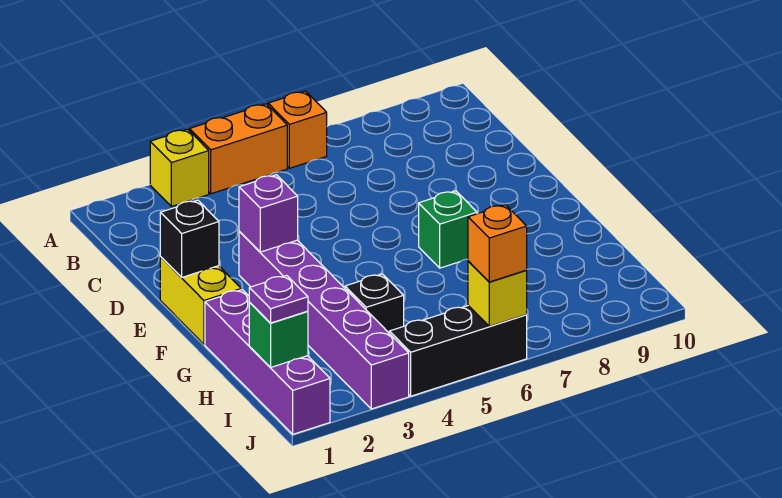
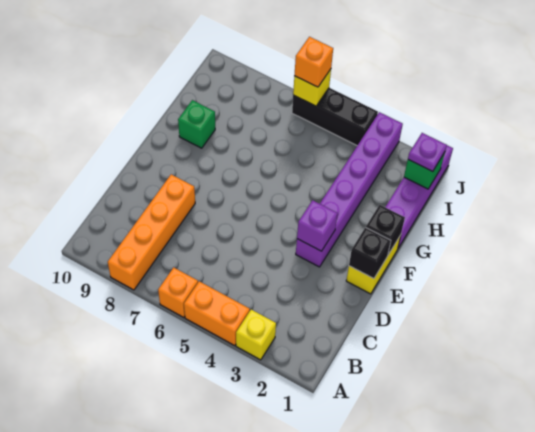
none -> orange 1x4 brick [108,174,195,290]
green 1x1 brick [419,191,477,268] -> green 1x1 brick moved to [178,100,215,148]
black 1x1 brick [345,274,404,333] -> black 1x1 brick moved to [366,205,405,255]

